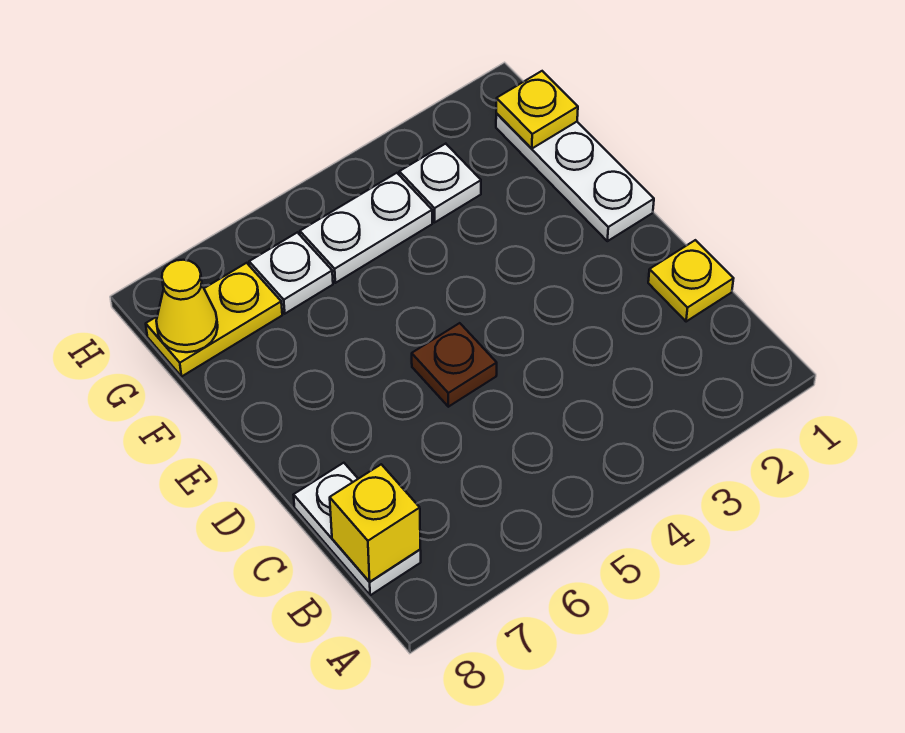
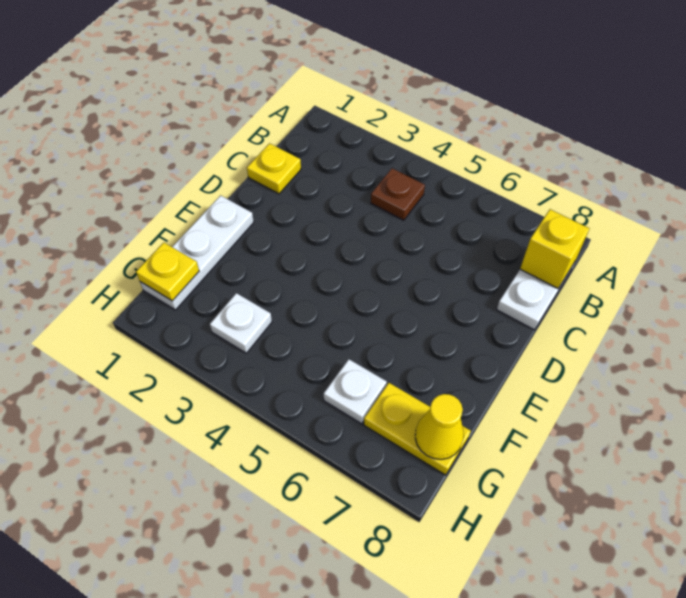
brown 1x1 plate [412,323,497,407] -> brown 1x1 plate moved to [371,168,425,220]
white 1x2 plate [300,173,432,283] -> none

